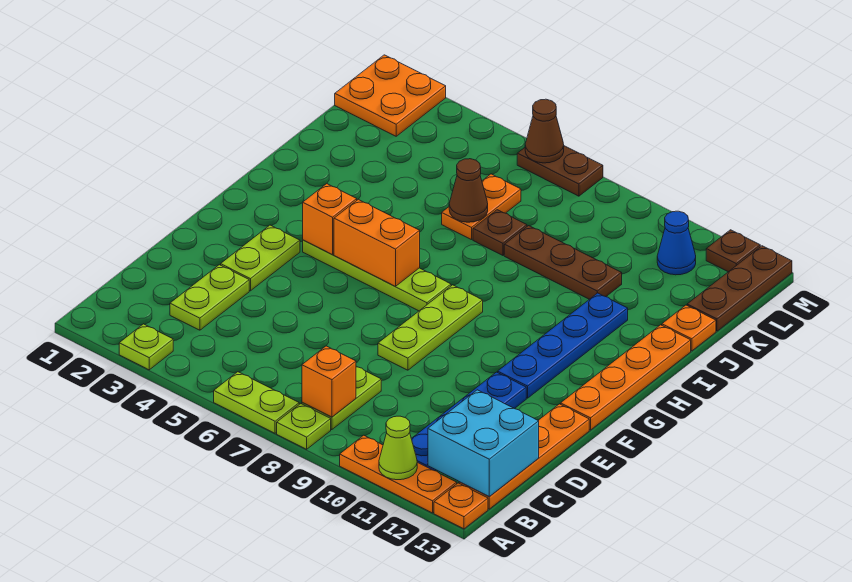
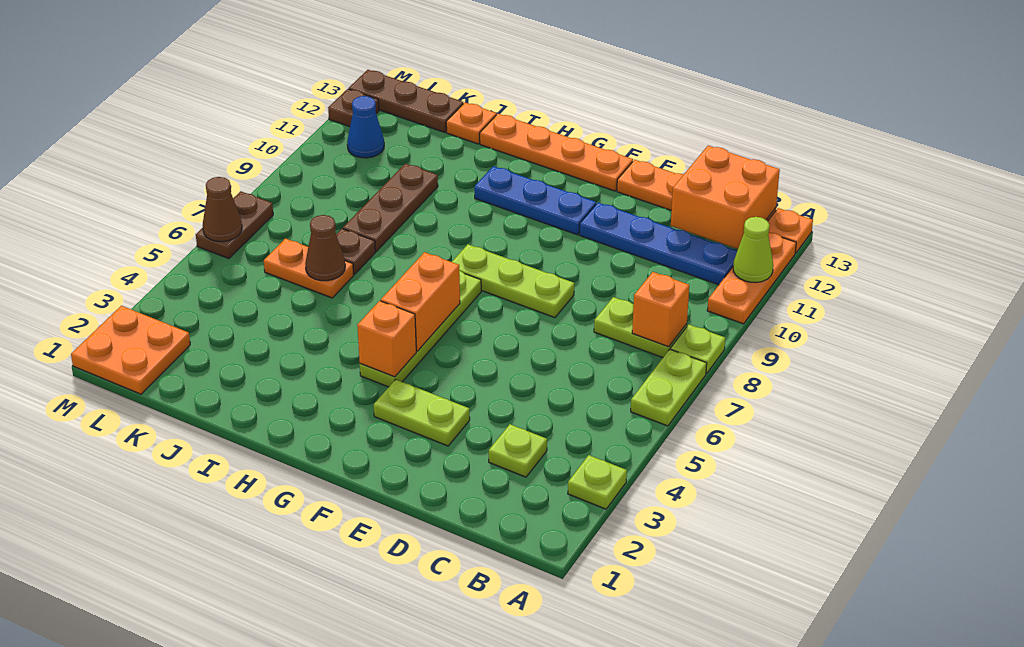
cyan 2x2 brick [428,390,539,497] -> orange 2x2 brick [671,146,780,249]
lime 1x2 plate [170,265,249,330] -> lime 1x1 plate [489,424,547,477]
blue 1x4 plate [498,293,628,398] -> blue 1x3 plate [474,166,596,235]

